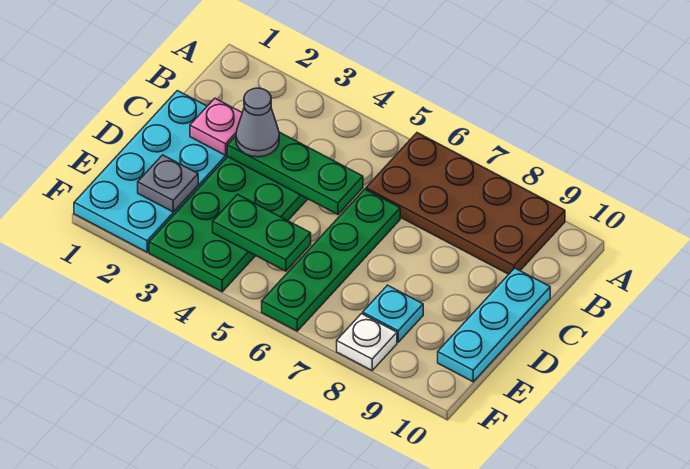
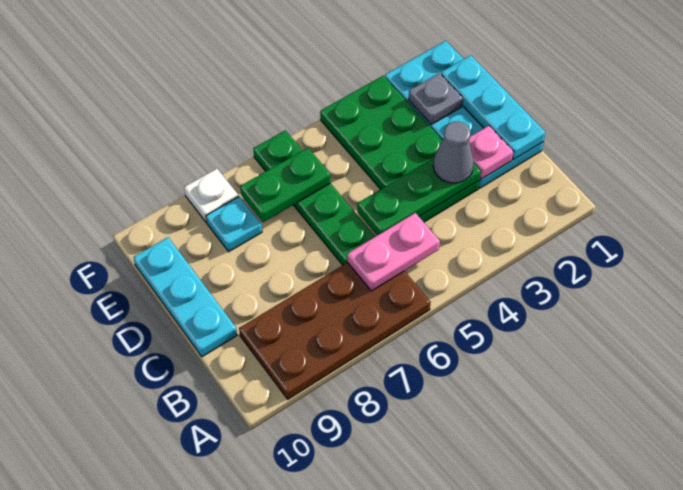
none -> pink 1x2 plate [347,213,440,291]
none -> cyan 1x3 plate [441,55,545,159]
green 1x2 plate [213,194,311,271] -> green 1x2 plate moved to [240,148,331,222]

